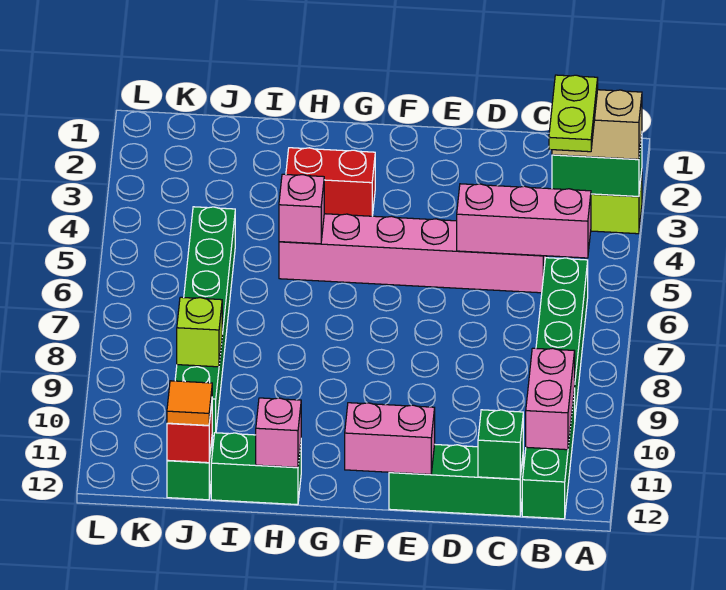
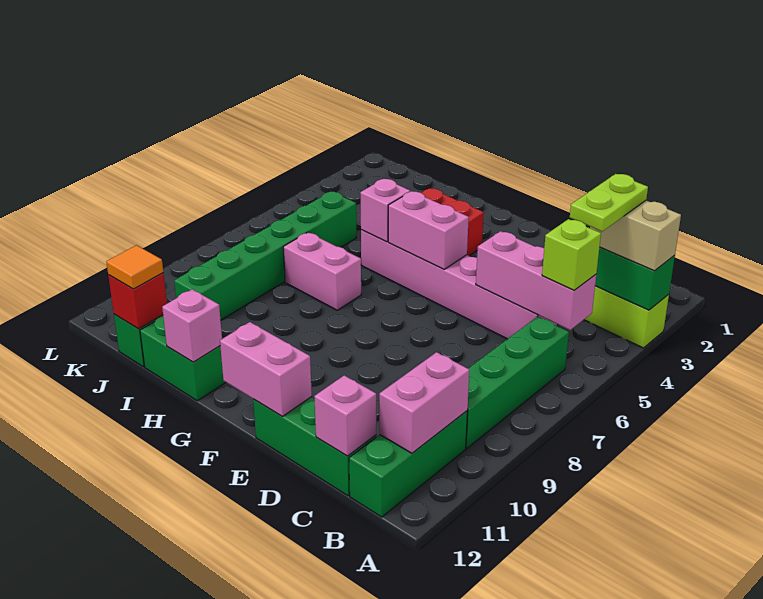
green 1x1 brick [478,410,523,479] -> pink 1x1 brick [314,375,376,456]
none -> pink 1x2 brick [388,191,469,269]
none -> pink 1x2 brick [283,232,361,310]
lime 1x1 brick [177,297,222,367] -> lime 1x1 brick moved to [542,219,601,290]

